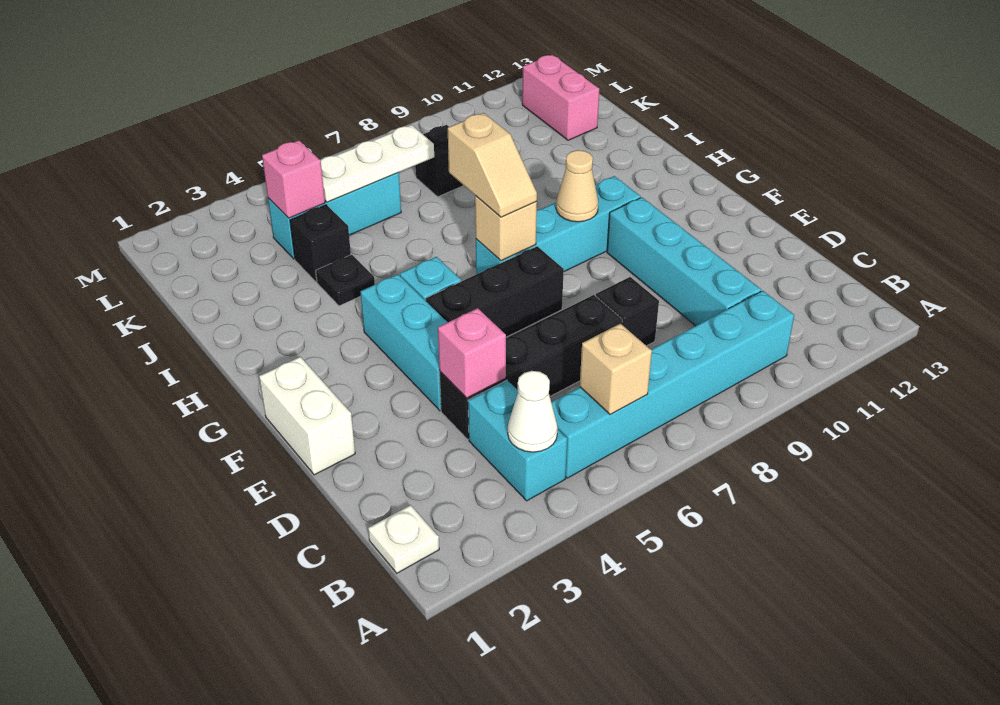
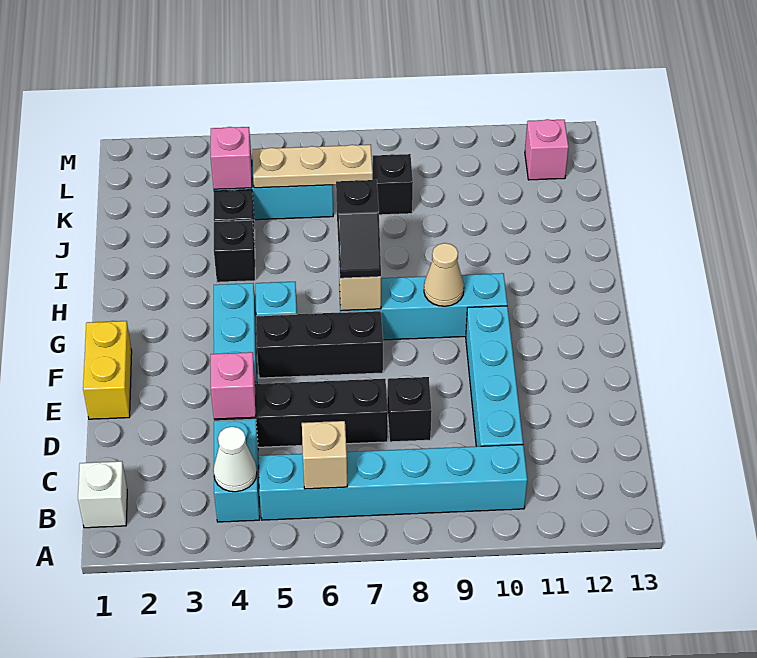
white 1x1 plate [368,505,439,573] -> white 1x1 brick [78,461,127,528]
white 1x2 brick [259,357,355,475] -> yellow 1x2 brick [83,321,132,419]
tan 1x2 slope [448,113,537,217] -> black 1x2 slope [336,180,381,278]
black 1x1 plate [316,255,375,306] -> black 1x1 brick [214,220,255,282]
white 1x3 plate [321,125,434,202] -> tan 1x3 plate [253,145,373,188]
pink 1x2 brick [522,55,599,140] -> pink 1x1 brick [525,119,569,180]

